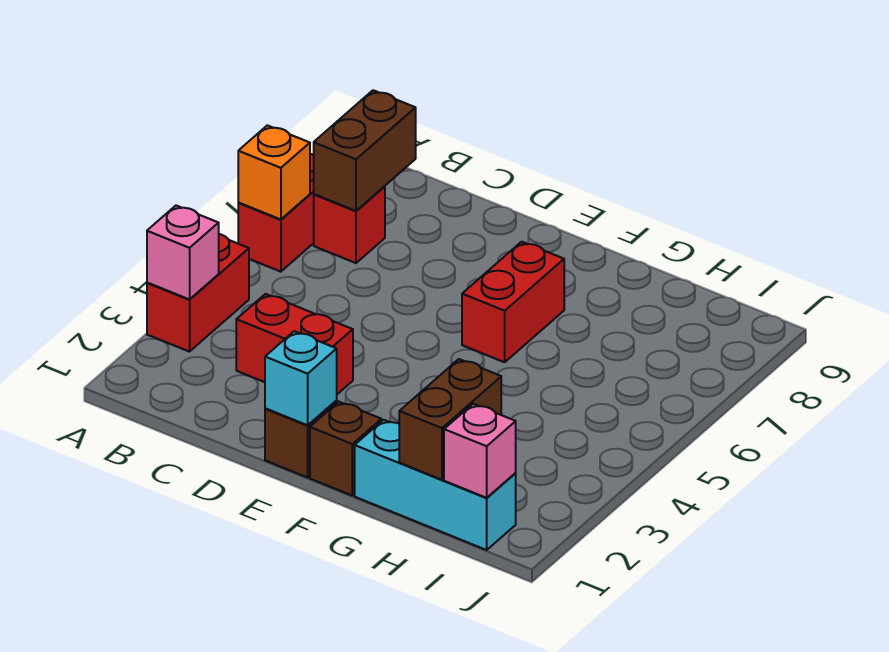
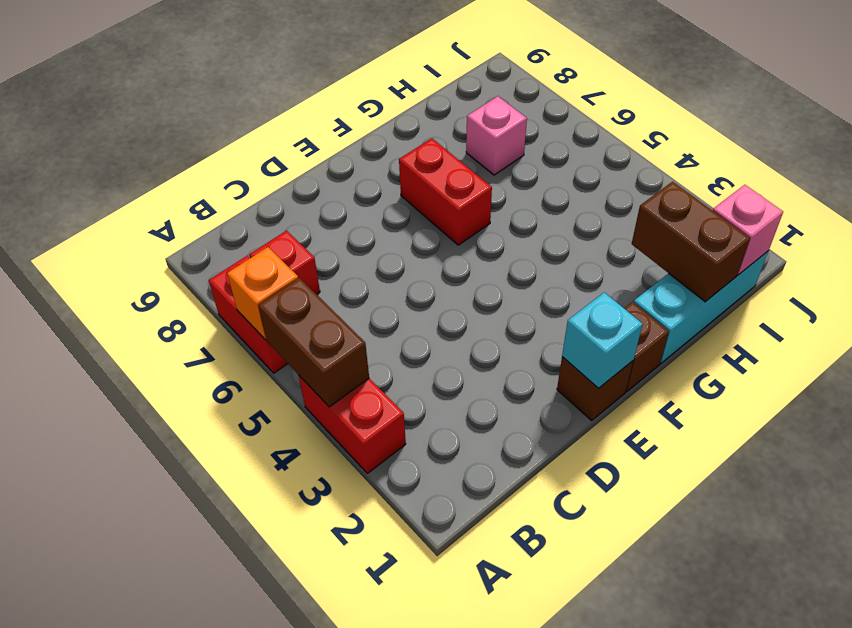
pink 1x1 brick [147,206,219,299] -> pink 1x1 brick moved to [466,96,527,175]
brown 1x2 brick [314,90,416,211] -> brown 1x2 brick moved to [258,278,369,407]
red 1x2 brick [236,294,353,394] -> none

